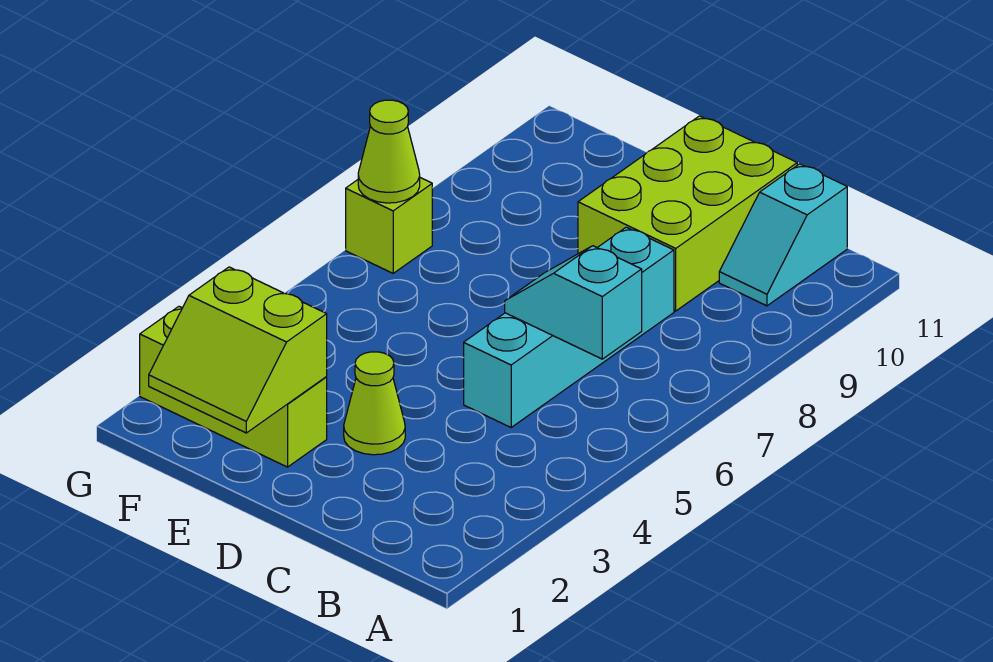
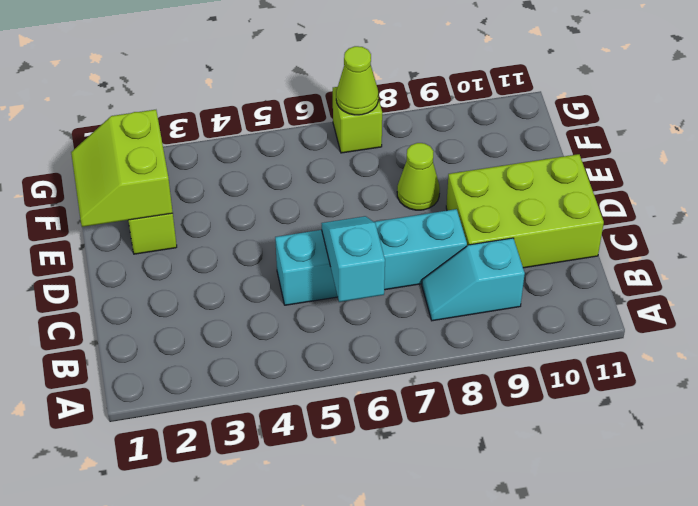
cyan 1x2 slope [719,164,847,306] -> cyan 1x2 slope moved to [422,238,525,321]
lime 1x1 cone [344,352,405,455] -> lime 1x1 cone moved to [397,143,440,210]

